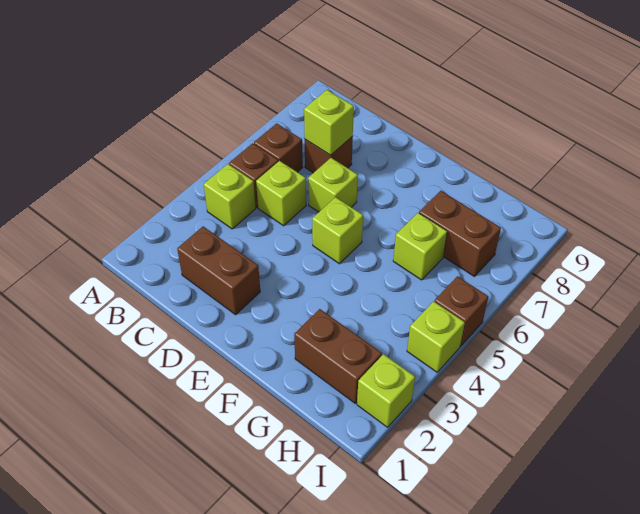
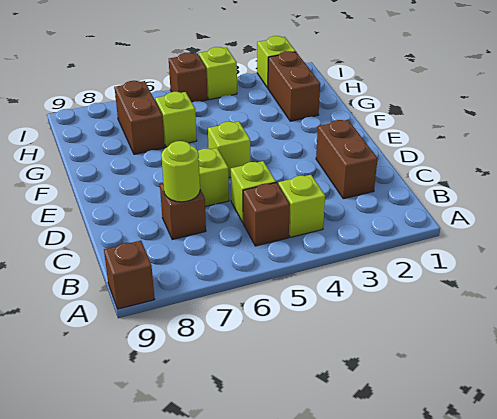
brown 1x1 brick [254,123,303,172] -> brown 1x1 brick moved to [104,241,155,309]
lime 1x1 brick [304,90,354,155] -> lime 1x1 round brick [161,141,200,202]

